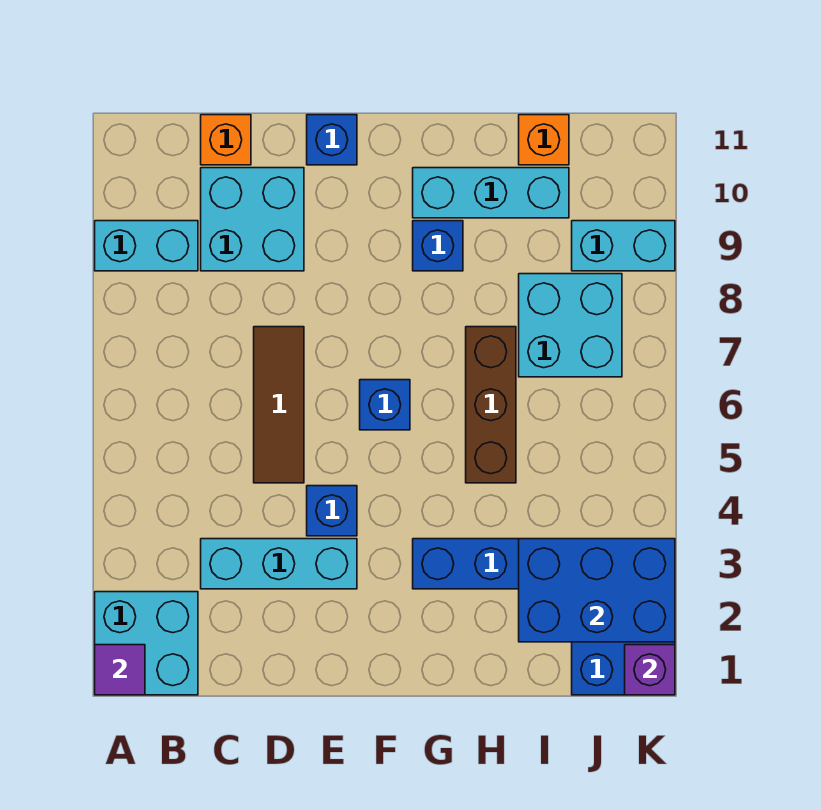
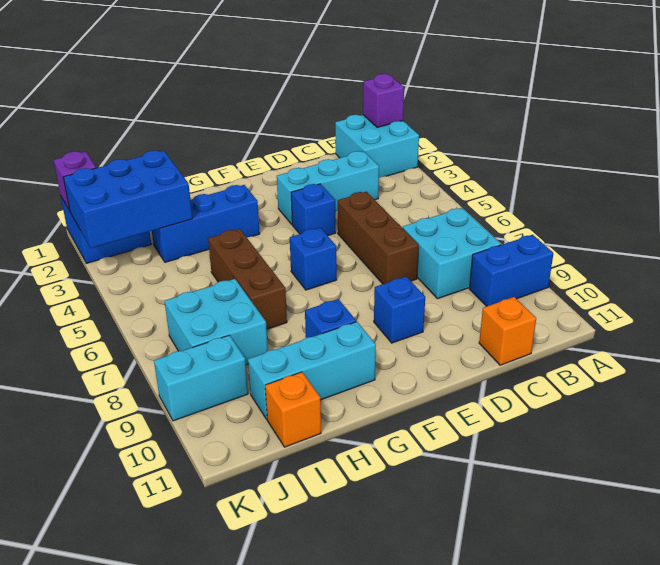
purple 1x1 tile [95,645,145,695] -> purple 1x1 brick [363,74,404,128]
cyan 1x2 brick [95,221,198,271] -> blue 1x2 brick [469,235,553,306]
cyan 2x2 brick [201,168,304,271] -> cyan 2x2 brick moved to [403,208,501,299]
brown 1x3 tile [254,327,304,483] -> brown 1x3 brick [338,192,419,284]
blue 1x1 brick [307,115,357,165] -> blue 1x1 brick moved to [374,277,425,343]

